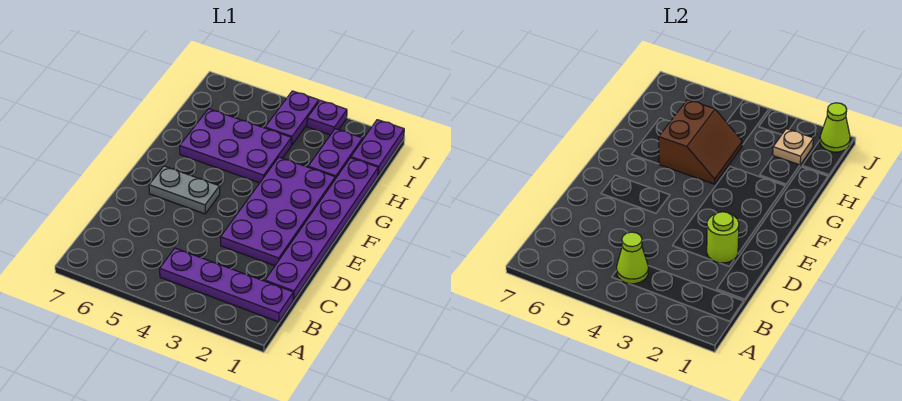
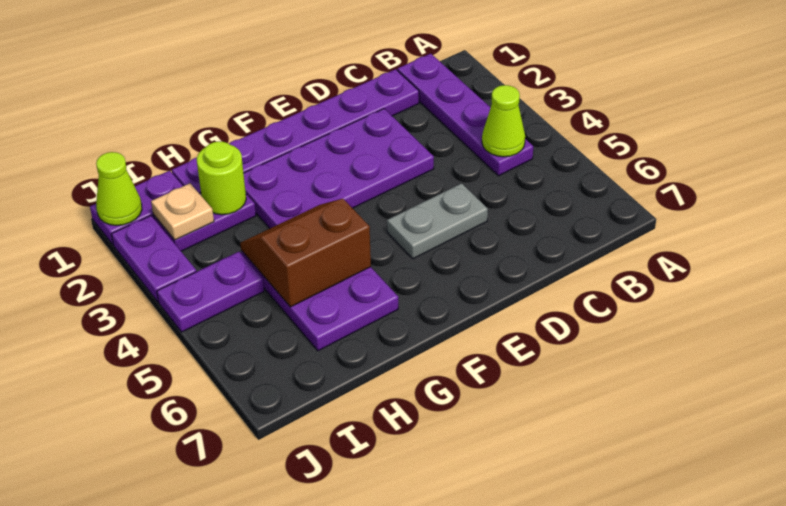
lime 1x1 round brick [707,212,739,263] -> lime 1x1 round brick moved to [197,141,246,215]
grey 1x2 plate [149,166,220,214] -> grey 1x2 plate turned to [387,183,488,259]
purple 1x1 plate [307,100,347,135] -> purple 1x2 plate [112,216,196,302]

